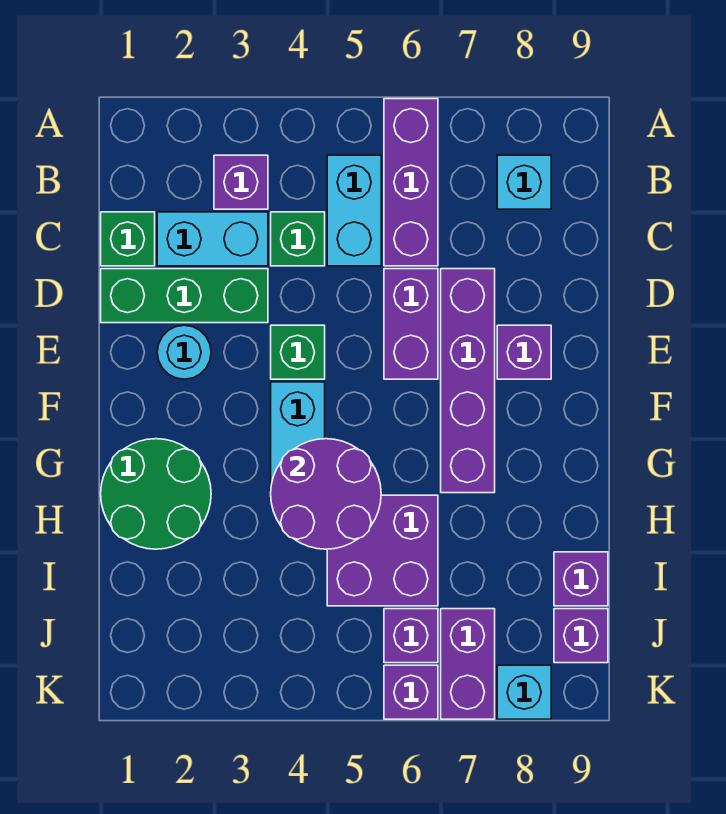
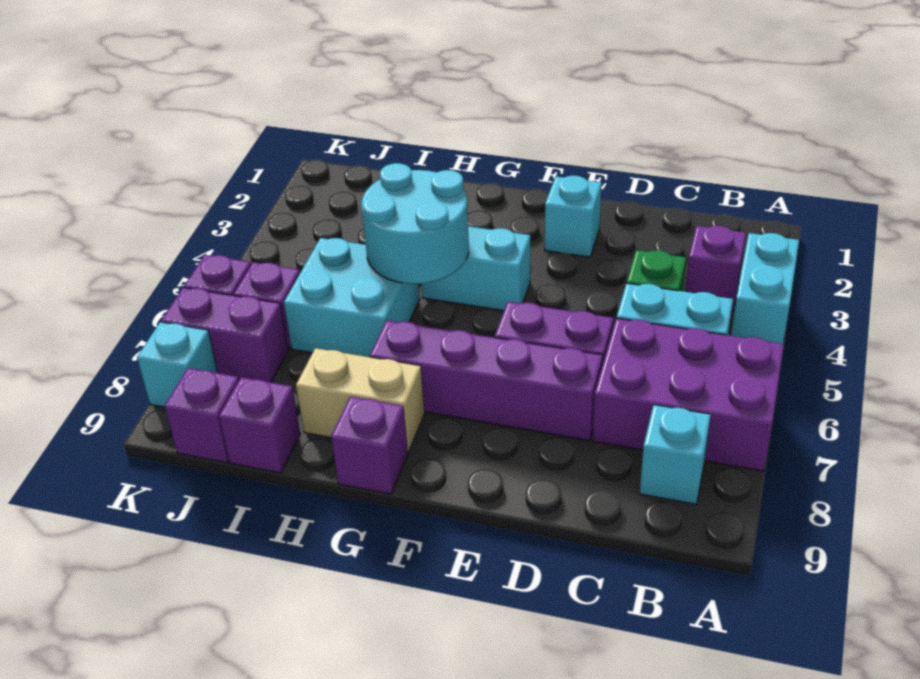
purple 1x3 brick [384,99,438,266] -> purple 2x3 brick [593,318,784,471]
green 1x1 brick [101,212,155,266] -> none
cyan 1x2 brick [157,212,268,266] -> cyan 1x2 brick moved to [731,233,799,344]
green 1x3 brick [101,269,268,323] -> none
cyan 1x1 round brick [157,325,211,379] -> cyan 1x1 brick [545,176,602,257]
green 1x1 brick [271,325,325,379] -> none
purple 1x1 brick [497,325,551,379] -> purple 1x1 brick moved to [331,396,408,494]
green 2x2 round brick [101,439,211,549] -> none
purple 2x2 round brick [271,439,381,549] -> cyan 2x2 round brick [361,163,469,284]
none -> tan 1x2 brick [296,348,424,452]
purple 2x2 brick [327,495,438,606] -> cyan 2x2 brick [284,238,420,357]

